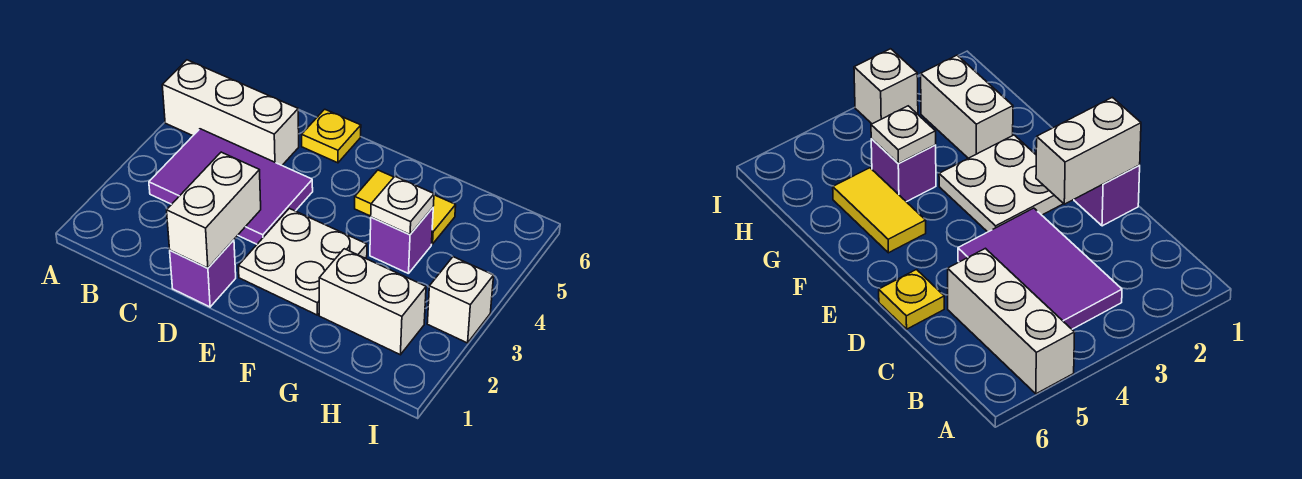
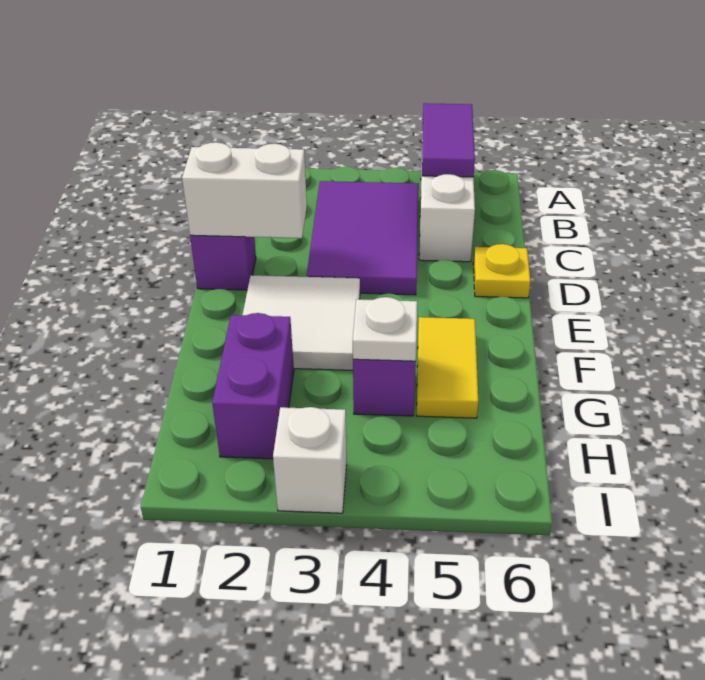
none -> purple 1x2 tile [422,103,475,177]
white 2x2 plate [238,208,367,315] -> white 2x2 tile [243,275,360,370]
white 1x2 brick [319,249,426,355] -> purple 1x2 brick [212,313,294,459]

